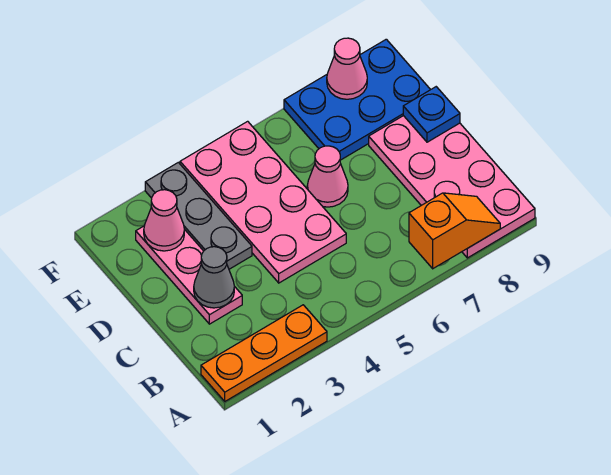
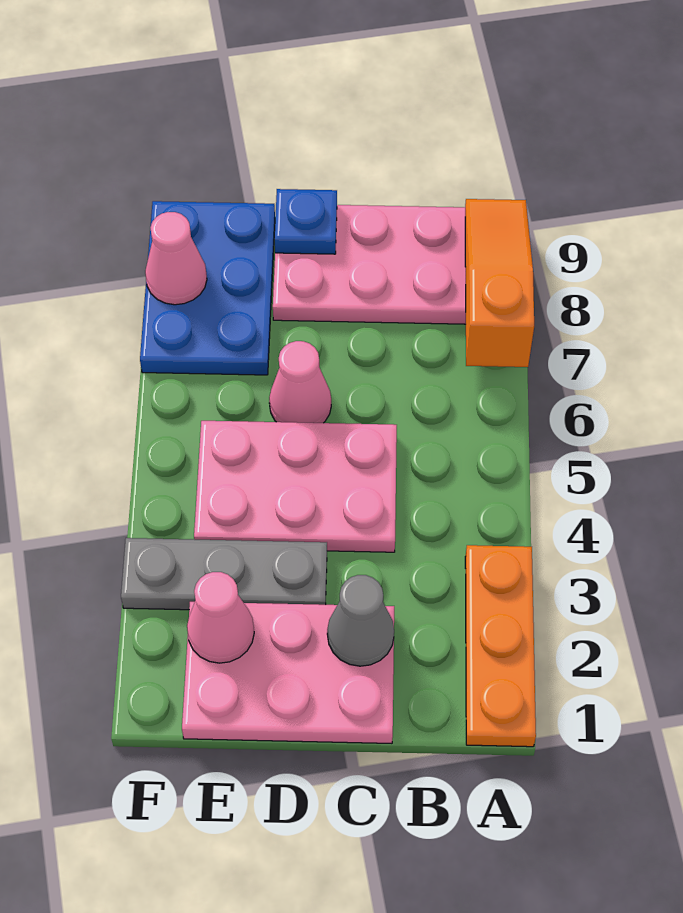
orange 1x2 slope [409,193,500,269] -> orange 1x3 slope [465,199,534,367]
pink 1x3 plate [136,226,242,324] -> pink 2x3 plate [182,602,394,743]
pink 2x4 plate [180,121,346,283] -> pink 2x3 plate [194,421,397,552]

